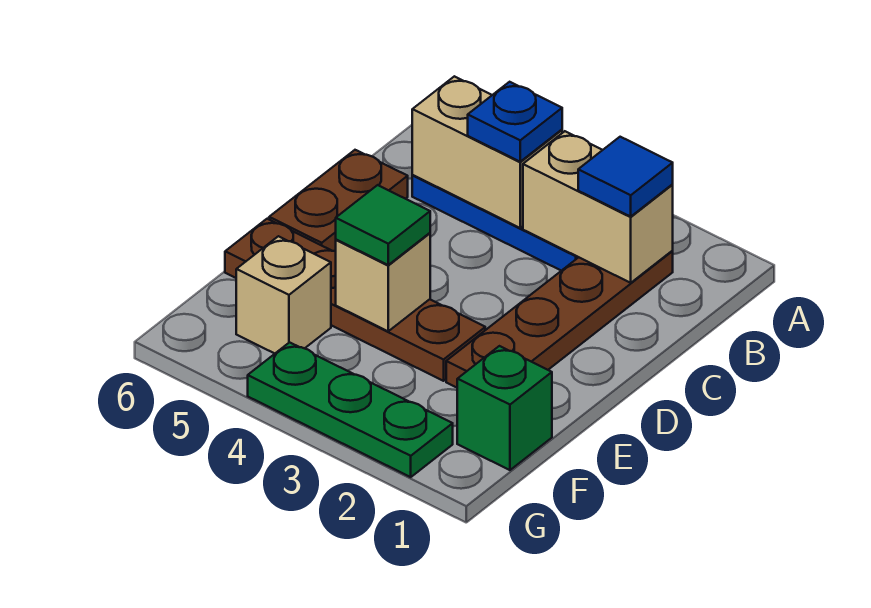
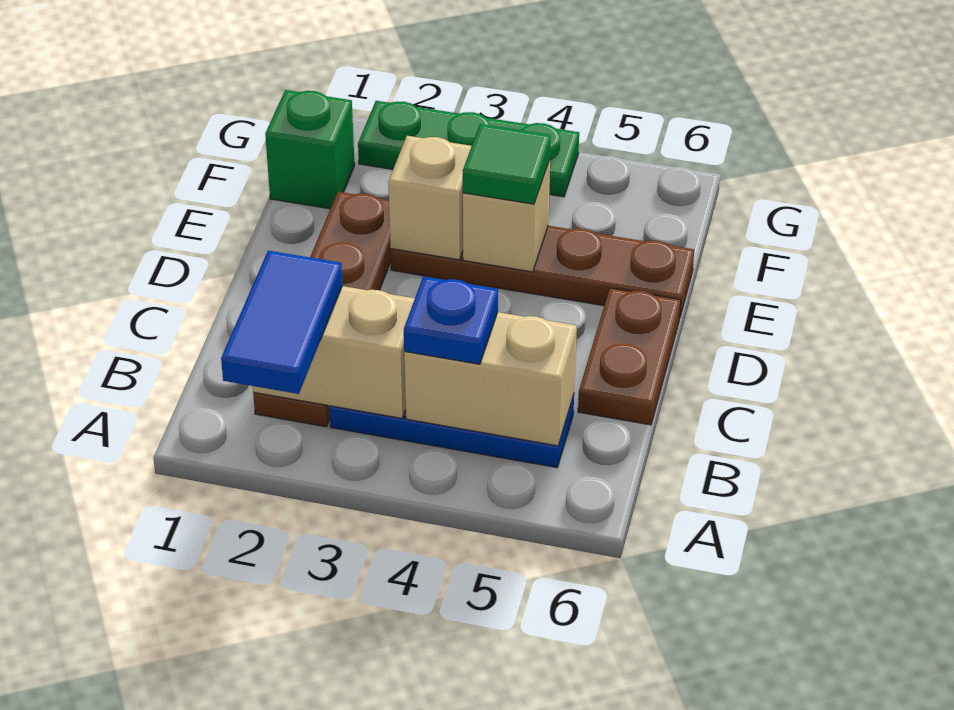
blue 1x1 tile [578,137,673,216] -> blue 1x2 tile [221,251,343,394]
tan 1x1 brick [236,236,331,353] -> tan 1x1 brick moved to [388,136,471,260]

